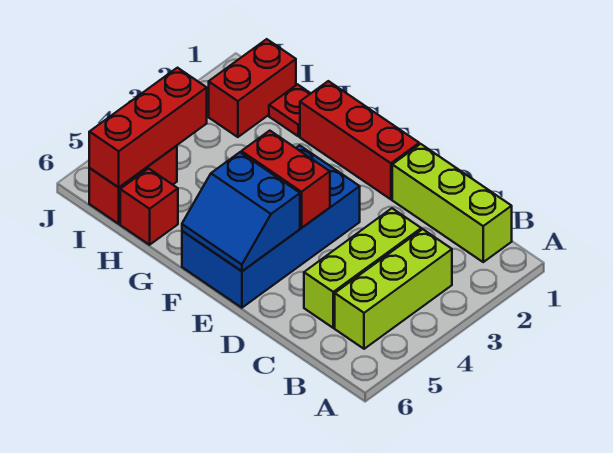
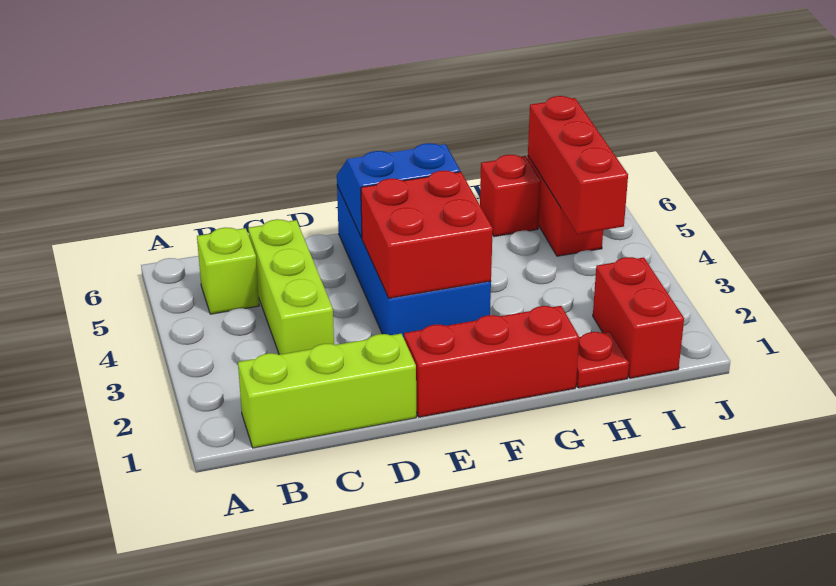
lime 1x3 brick [335,229,452,349] -> lime 1x1 brick [197,228,259,314]
red 1x2 brick [241,131,330,228] -> red 2x2 brick [361,171,493,298]

